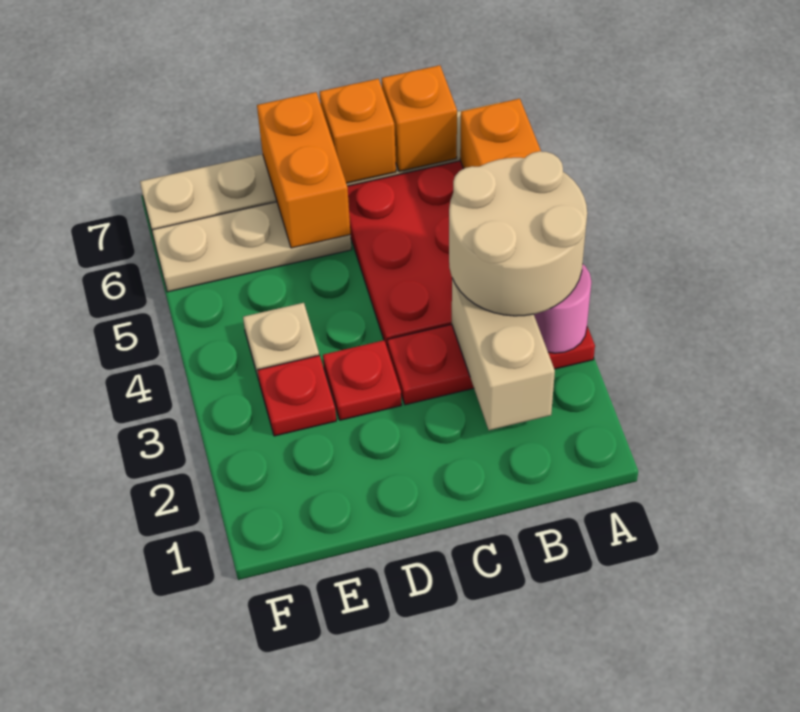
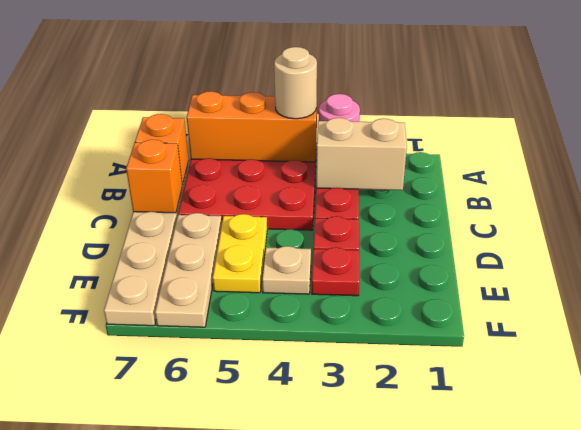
tan 2x2 round brick [449,151,587,316] -> tan 1x1 round brick [274,47,317,119]
none -> yellow 1x2 plate [213,214,267,293]
orange 1x2 brick [257,92,351,248] -> none

